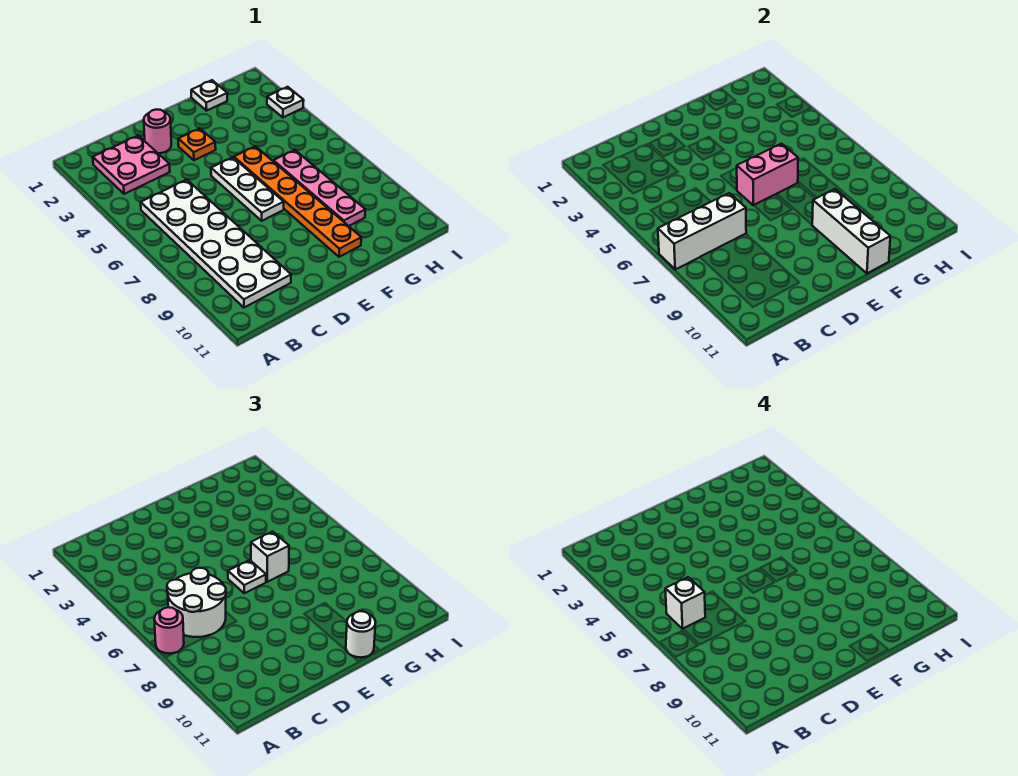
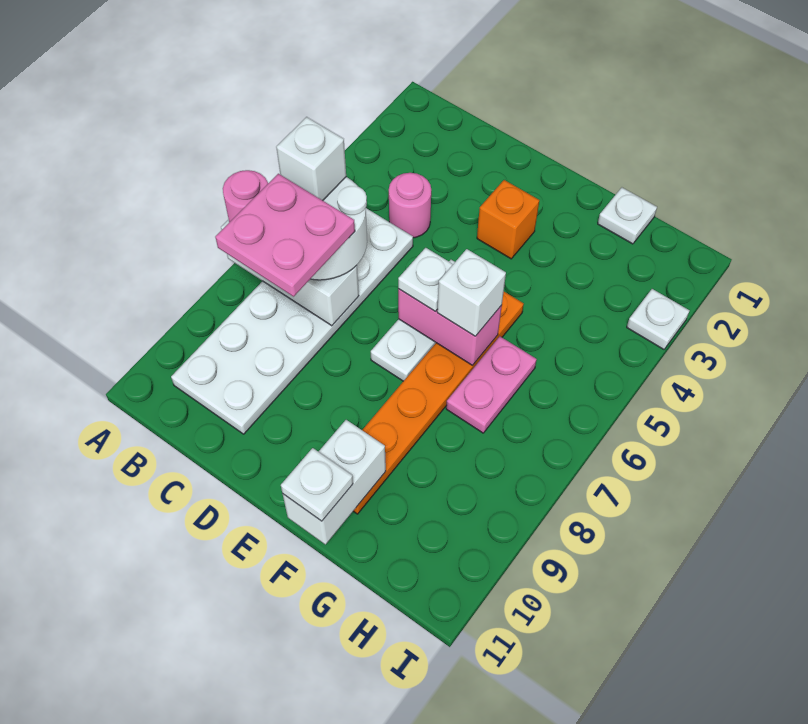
pink 2x2 plate [93,136,170,194] -> pink 2x2 plate moved to [215,174,355,297]
pink 1x1 round brick [144,109,171,153] -> pink 1x1 round brick moved to [389,173,431,238]
orange 1x1 plate [178,128,216,160] -> orange 1x1 brick [477,180,539,259]
white 1x3 brick [812,189,890,273] -> white 1x2 brick [283,420,386,544]
white 1x1 round brick [346,611,376,657] -> white 1x1 plate [281,448,353,521]
pink 1x4 plate [273,150,365,226] -> pink 1x2 plate [446,336,537,433]

